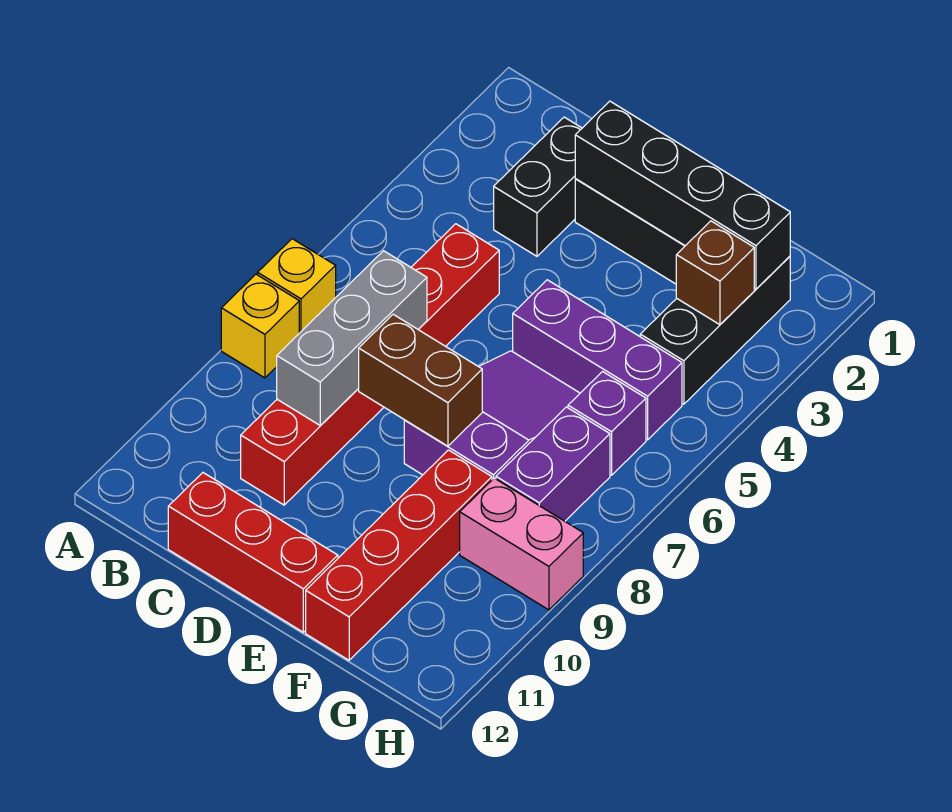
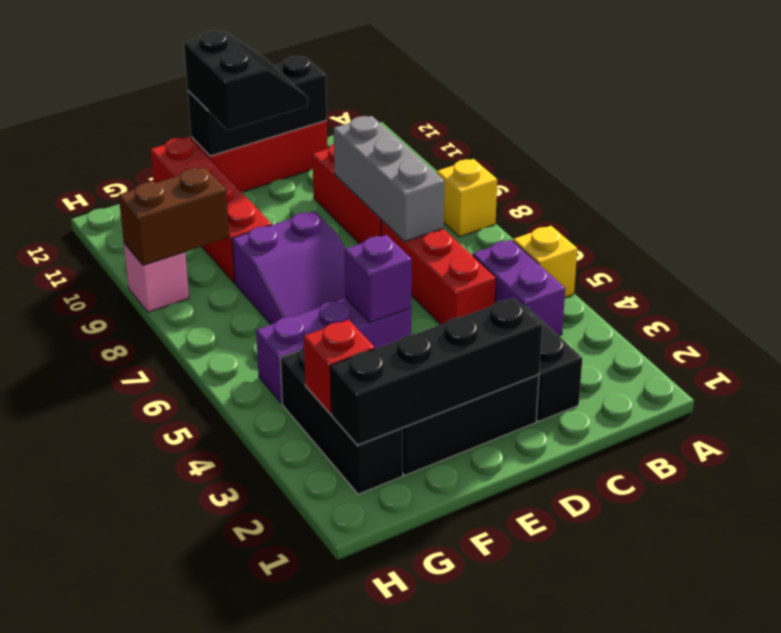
yellow 1x1 brick [258,239,336,333] -> yellow 1x1 brick moved to [513,226,577,298]
none -> black 1x3 brick [188,56,327,156]
brown 1x2 brick [358,314,482,446] -> brown 1x2 brick moved to [119,168,229,265]
none -> black 2x2 slope [184,31,308,130]
brown 1x1 brick [676,221,754,325] -> red 1x1 brick [304,320,375,414]
purple 1x1 brick [568,372,646,475] -> purple 1x1 brick moved to [345,235,412,323]
purple 1x2 brick [496,407,610,521] -> purple 1x2 brick moved to [473,240,565,336]
pink 1x2 brick [460,478,583,610] -> pink 1x1 brick [124,243,189,312]

